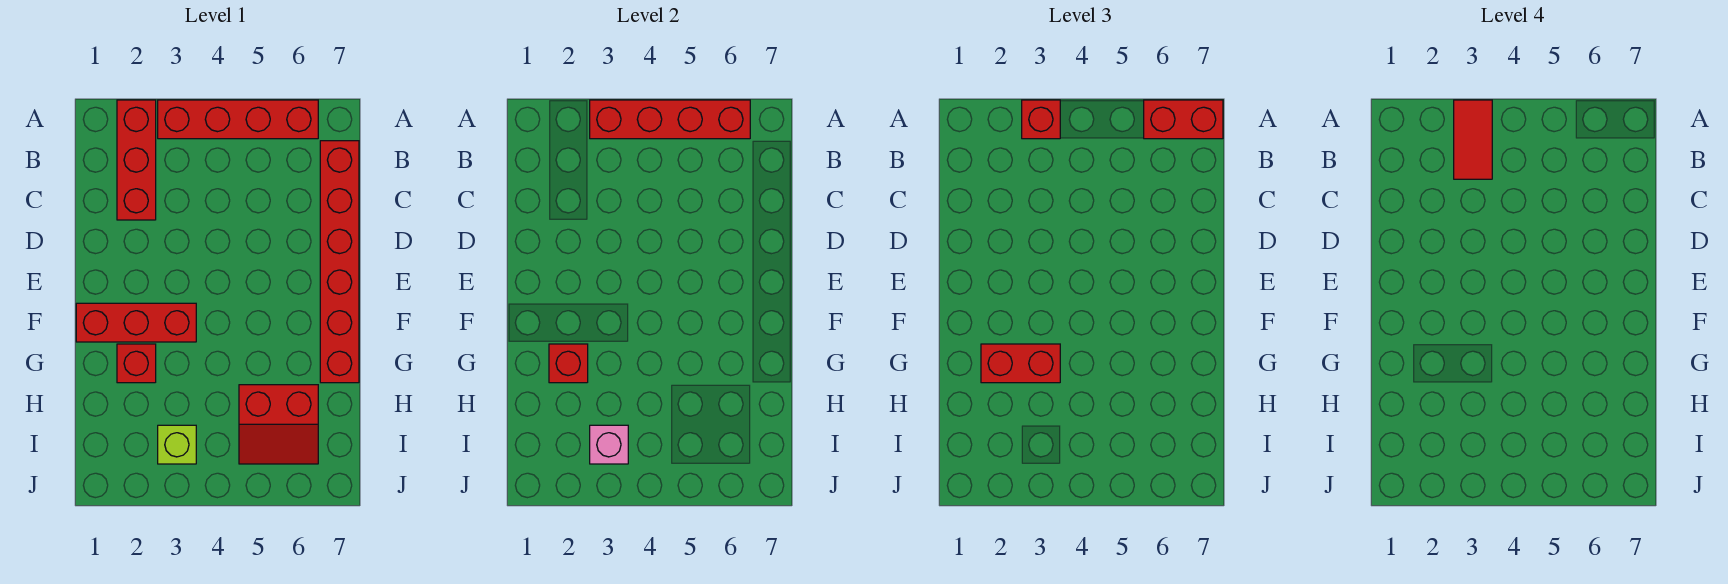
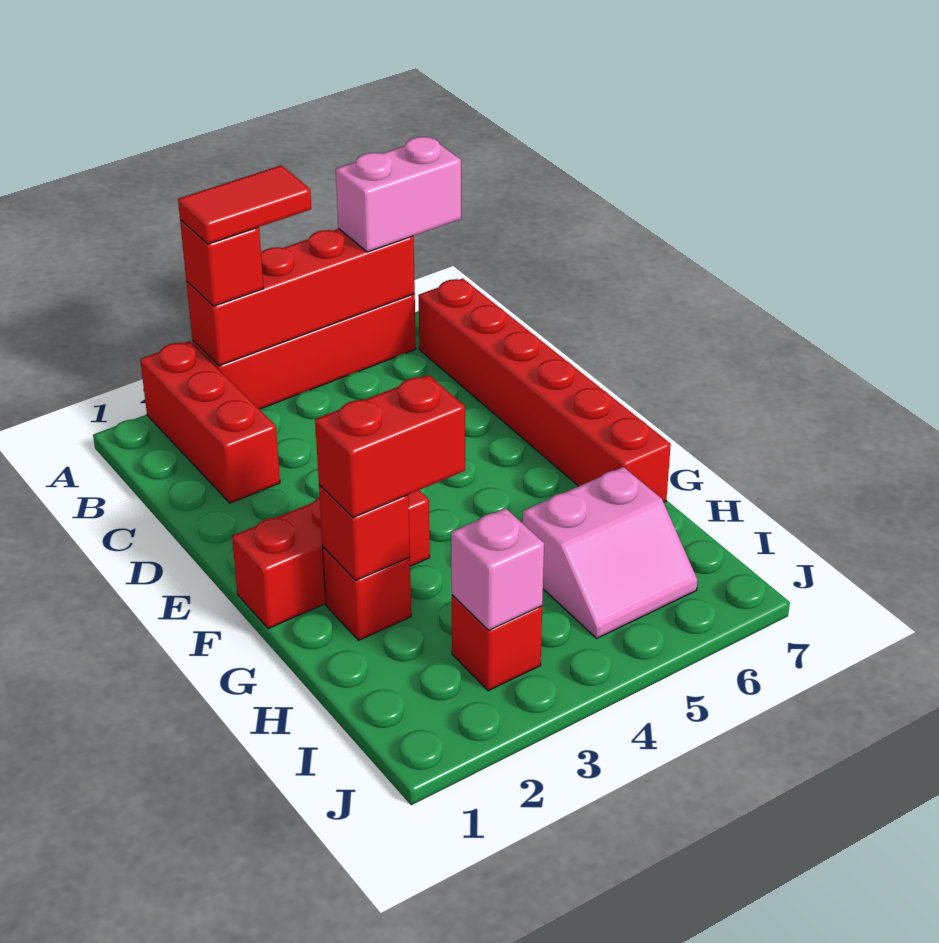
red 1x2 tile [1454,100,1492,179] -> red 1x2 tile turned to [178,165,311,244]
red 1x2 brick [1144,100,1223,139] -> pink 1x2 brick [336,137,461,252]
red 2x2 slope [239,385,318,464] -> pink 2x2 slope [523,467,698,638]
lime 1x1 brick [158,425,196,464] -> red 1x1 brick [452,595,542,691]

